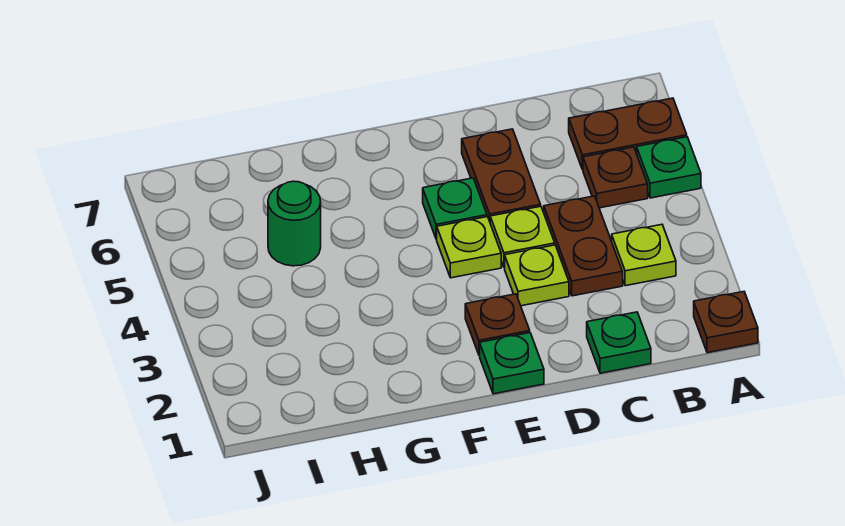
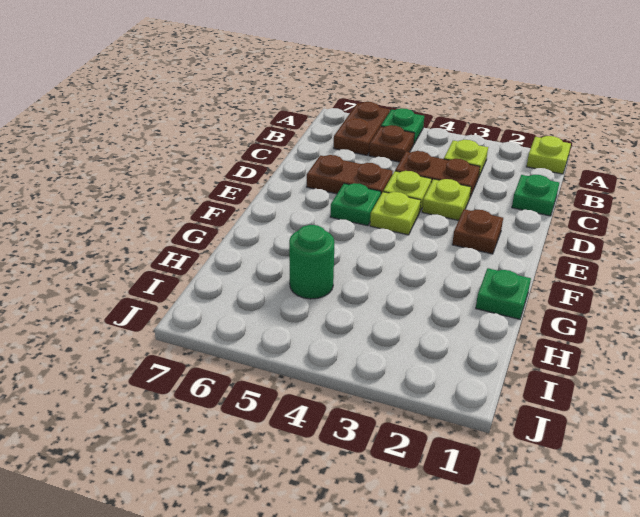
brown 1x1 plate [694,292,758,353] -> lime 1x1 plate [526,136,571,174]
green 1x1 plate [480,333,544,394] -> green 1x1 plate moved to [476,268,531,319]

